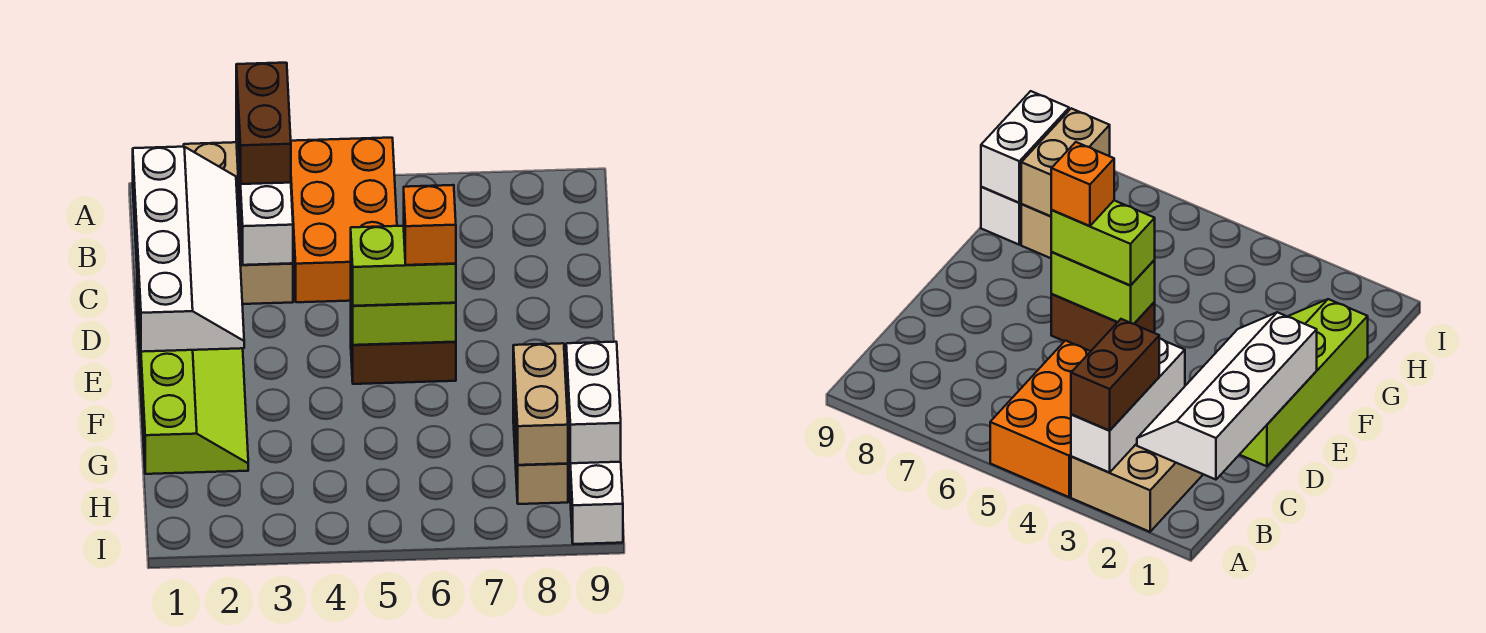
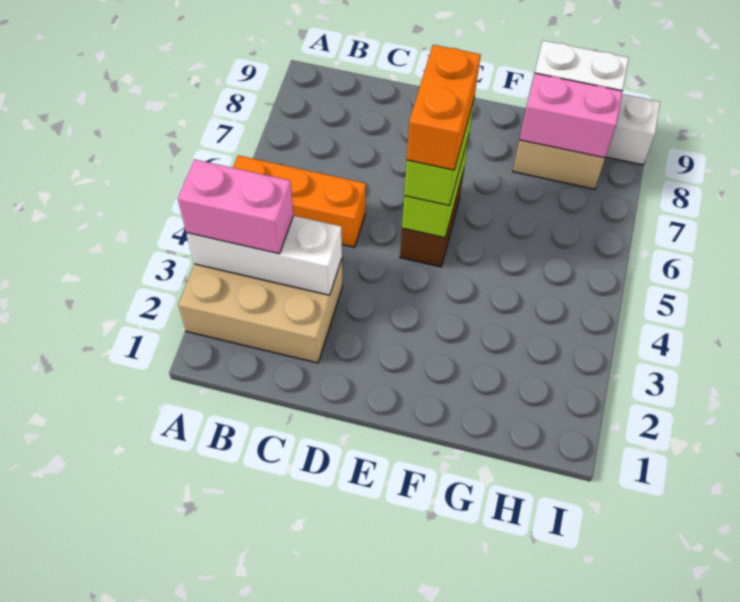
brown 1x2 brick [236,63,291,184] -> pink 1x2 brick [178,159,294,254]
orange 2x3 brick [291,138,397,302] -> orange 1x3 brick [233,155,366,247]
white 2x4 slope [133,147,244,352] -> none
lime 2x4 slope [137,281,248,474] -> none
orange 1x1 brick [404,185,456,265] -> orange 1x2 brick [407,45,481,170]
tan 1x2 brick [513,343,568,465] -> pink 1x2 brick [520,73,623,158]

